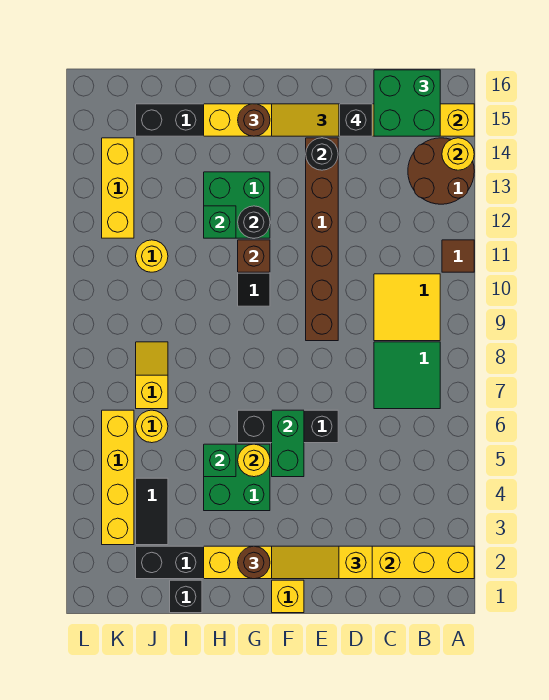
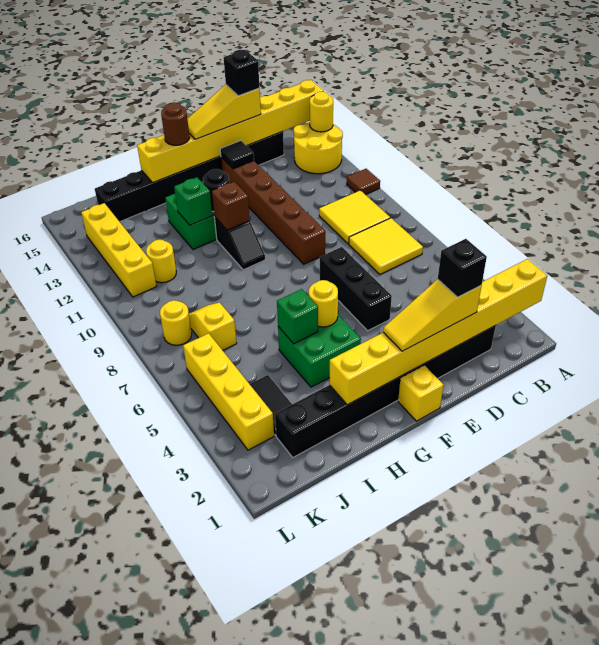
brown 2x2 round brick [408,138,474,204] -> yellow 2x2 round brick [293,122,343,174]
green 2x2 tile [374,342,440,409] -> yellow 2x2 tile [349,218,423,274]
green 2x2 brick [374,70,440,136] -> none
black 1x3 brick [238,410,338,443] -> black 1x3 brick turned to [320,247,392,331]
black 1x1 round brick [306,138,338,170] -> black 1x1 tile [220,141,254,169]
green 1x2 brick [272,410,304,477] -> none
brown 1x1 round brick [238,546,270,579] -> none
black 1x1 brick [170,580,202,613] -> black 1x1 brick moved to [438,239,487,297]
yellow 1x1 round brick [136,410,168,443] -> yellow 1x1 round brick moved to [160,300,192,345]
yellow 1x3 brick [102,138,134,238] -> yellow 1x4 brick [81,203,156,297]

